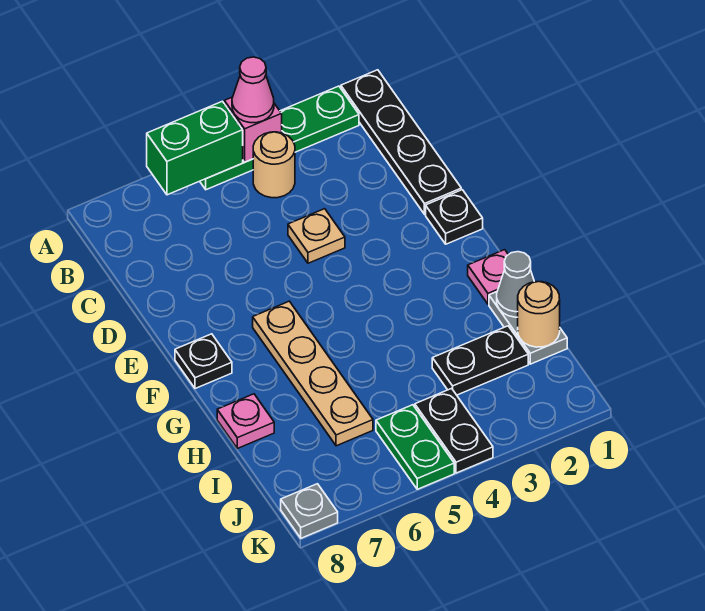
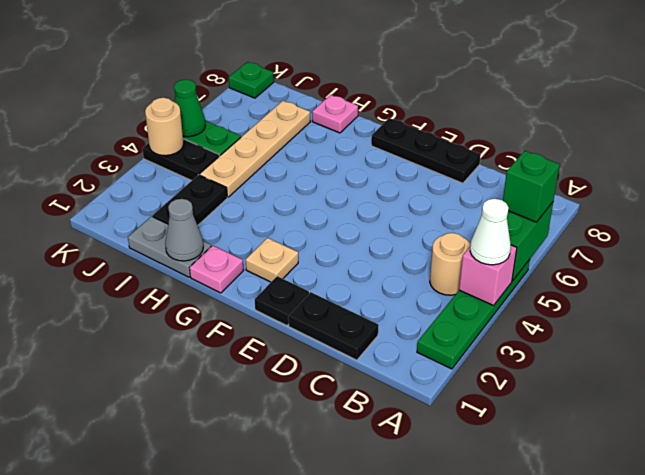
black 1x4 plate [341,70,461,214] -> black 1x2 plate [288,292,379,360]
pink 1x1 cone [232,57,274,123] -> white 1x1 cone [470,199,511,265]
none -> green 1x1 brick [503,151,560,222]
tan 1x1 plate [288,209,345,263] -> tan 1x1 plate moved to [246,238,298,282]
tan 1x4 plate [253,301,373,446] -> tan 1x4 plate turned to [200,101,310,197]
black 1x1 plate [175,334,232,389] -> black 1x3 plate [371,118,481,183]
tan 1x1 round brick [518,282,560,347] -> tan 1x1 round brick moved to [145,98,184,156]
none -> green 1x1 cone [174,80,205,137]
grey 1x1 plate [281,484,338,538] -> green 1x1 plate [229,62,274,98]

